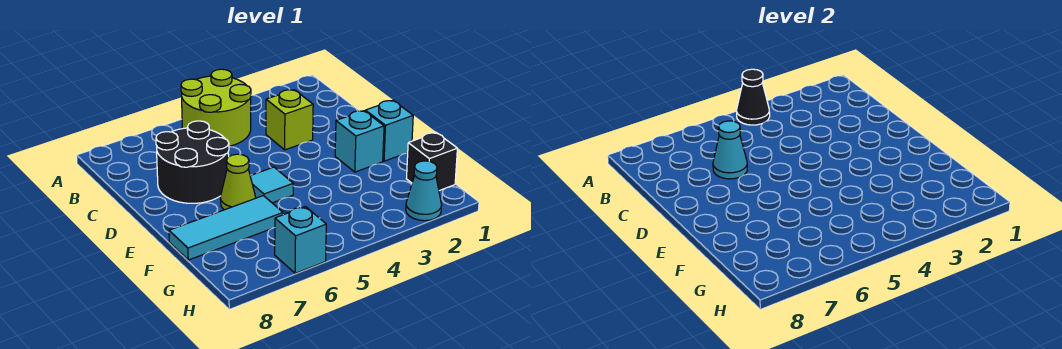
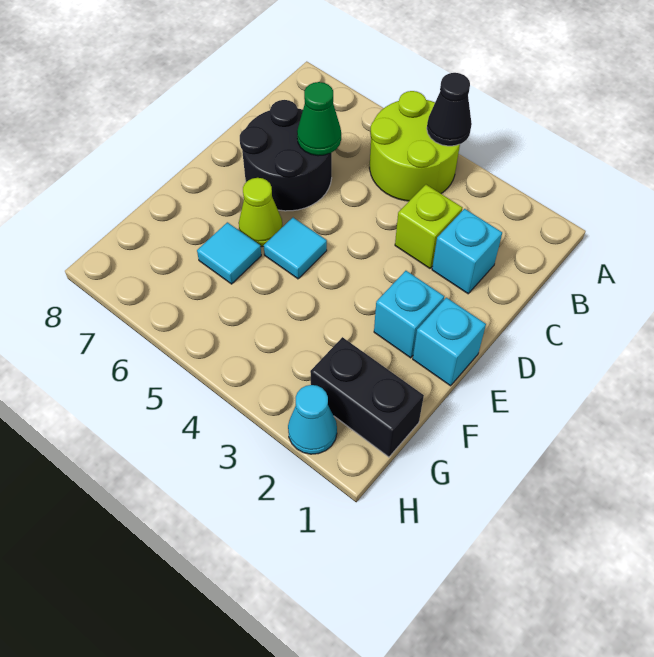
cyan 1x1 cone [713,121,747,179] -> green 1x1 cone [297,82,341,156]
cyan 1x3 tile [169,196,283,260] -> cyan 1x1 tile [197,222,261,284]
black 1x1 brick [407,133,457,191] -> black 1x2 brick [310,337,424,457]
cyan 1x1 brick [275,207,326,273] -> cyan 1x1 brick moved to [432,209,502,294]

